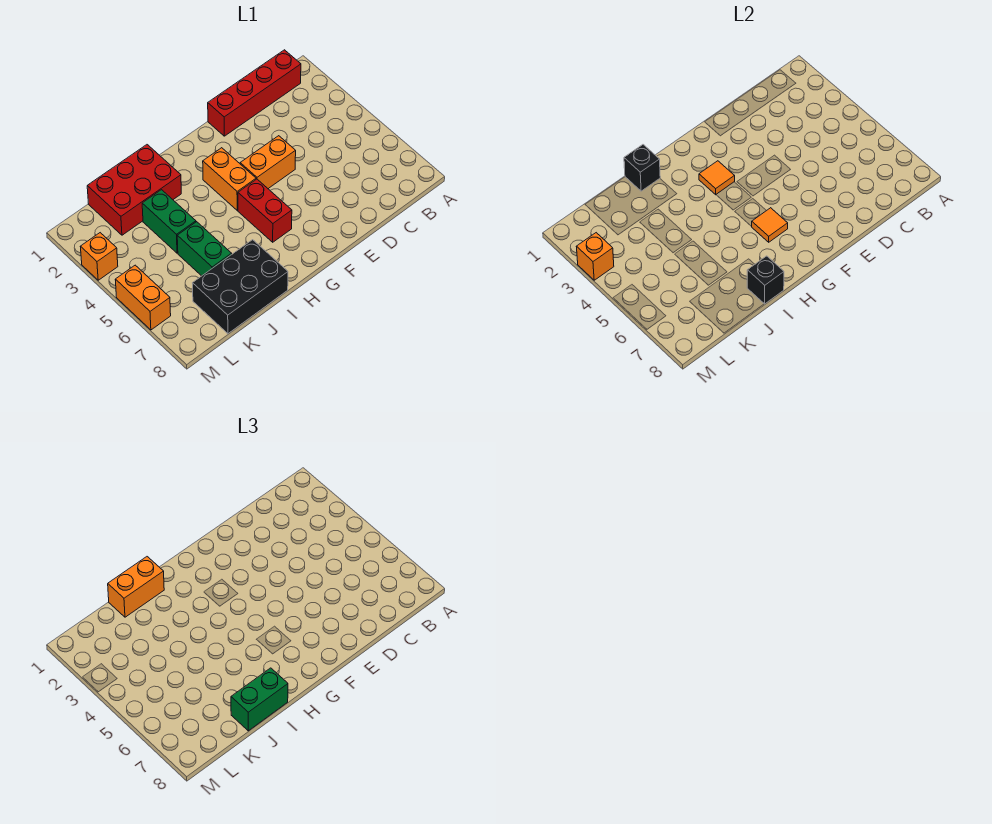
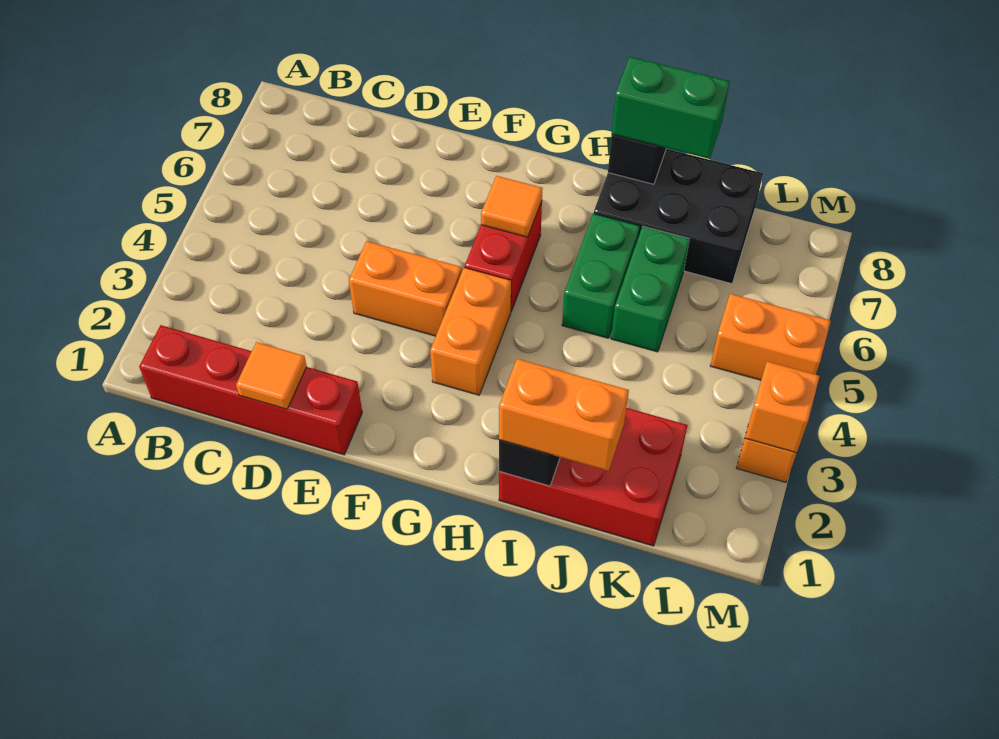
orange 1x1 tile [699,161,735,195] -> orange 1x1 tile moved to [236,342,307,409]
green 1x2 brick [142,190,196,253] -> green 1x2 brick moved to [562,213,640,338]
orange 1x2 brick [115,265,171,330] -> orange 1x2 brick turned to [710,294,831,380]

